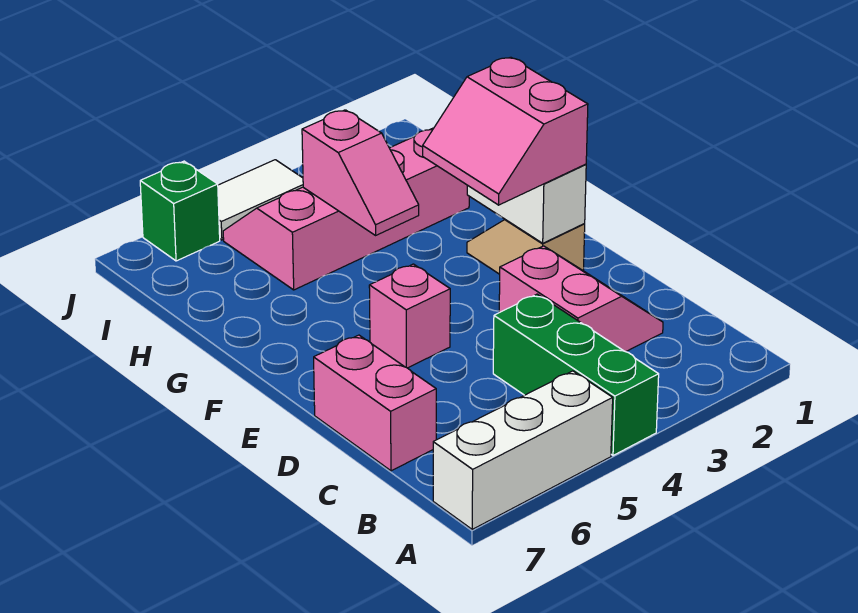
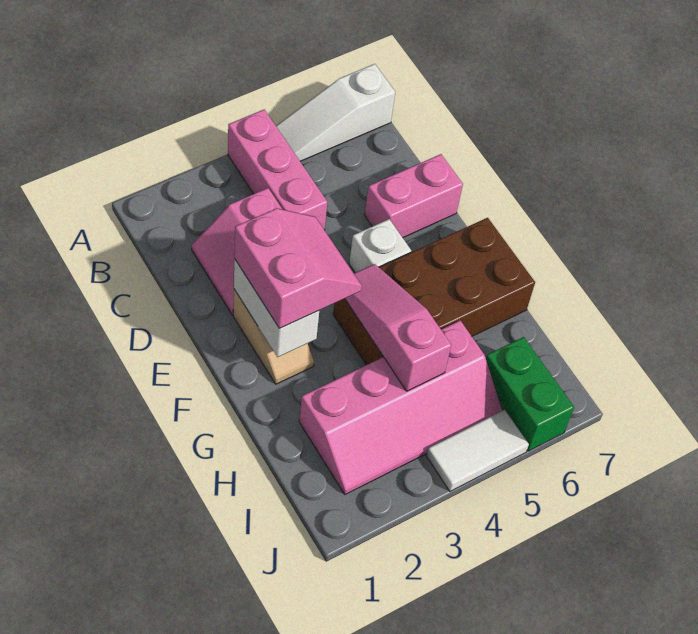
green 1x3 brick [493,294,659,455] -> pink 1x3 brick [228,110,327,230]
white 1x3 brick [433,371,613,529] -> white 1x3 slope [276,64,395,161]
pink 1x2 brick [314,335,436,471] -> pink 1x2 brick turned to [365,154,463,238]
pink 1x1 brick [369,264,450,368] -> white 1x1 brick [349,219,411,273]
none -> brown 2x4 brick [333,218,535,365]
pink 1x2 slope [302,110,419,235] -> pink 1x3 slope [345,264,451,391]
green 1x1 brick [140,161,220,261] -> green 1x2 brick [486,337,574,451]

